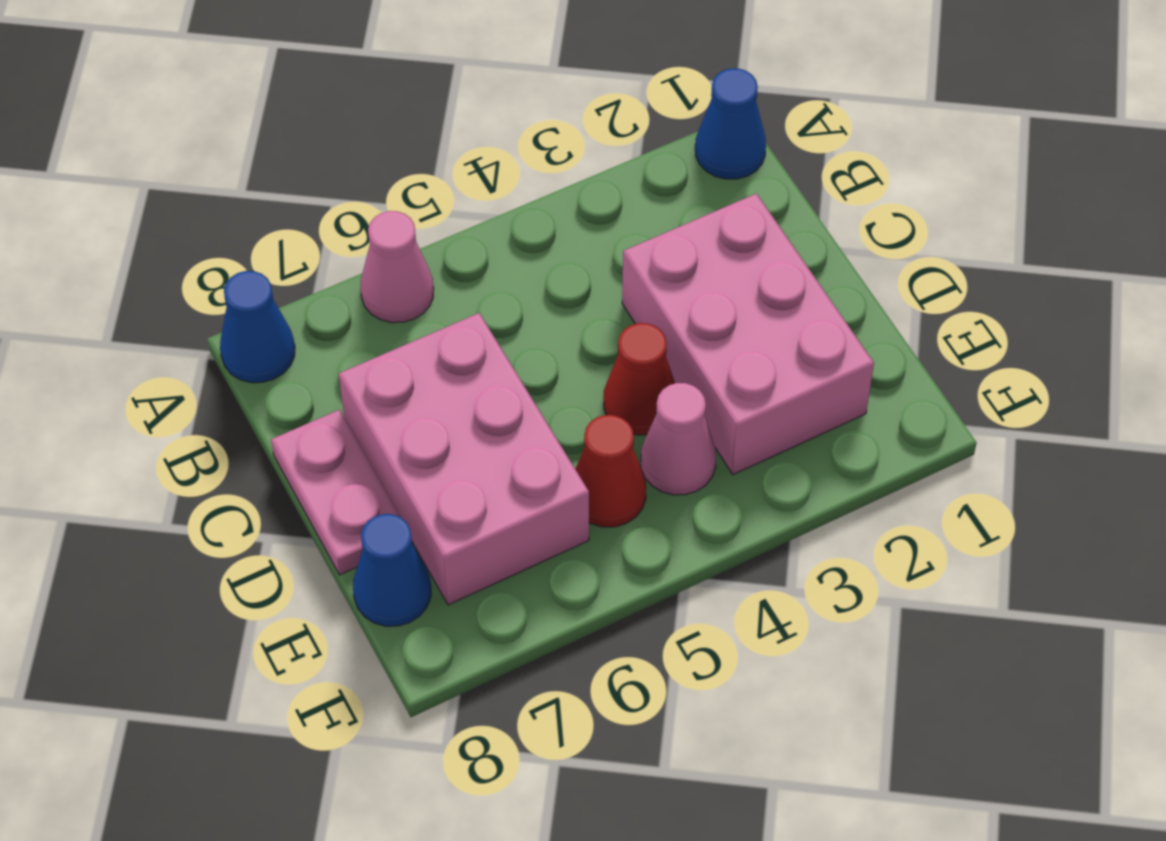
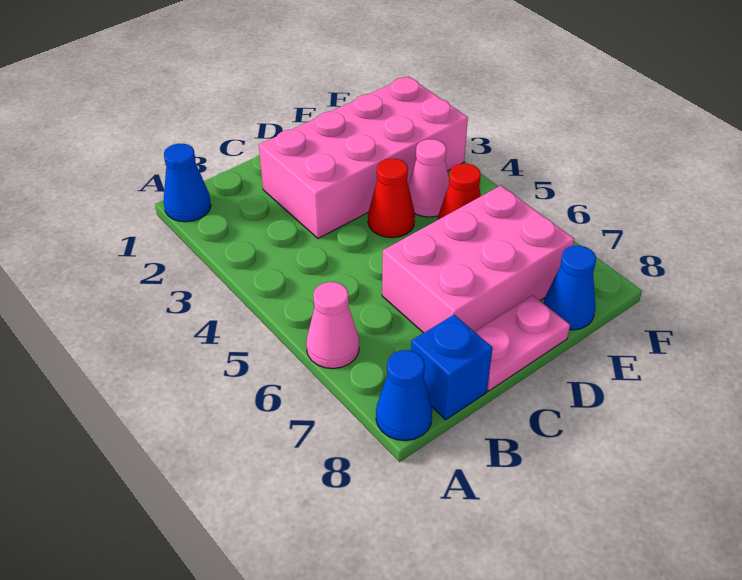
none -> blue 1x1 brick [411,315,492,420]
pink 2x3 brick [622,194,874,474] -> pink 2x4 brick [259,76,468,239]

